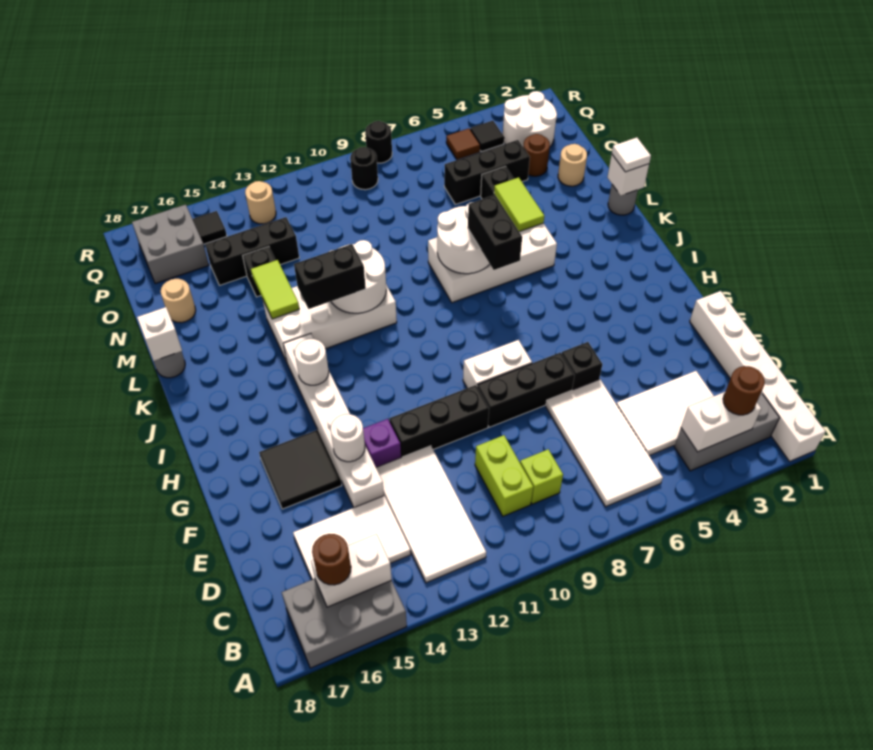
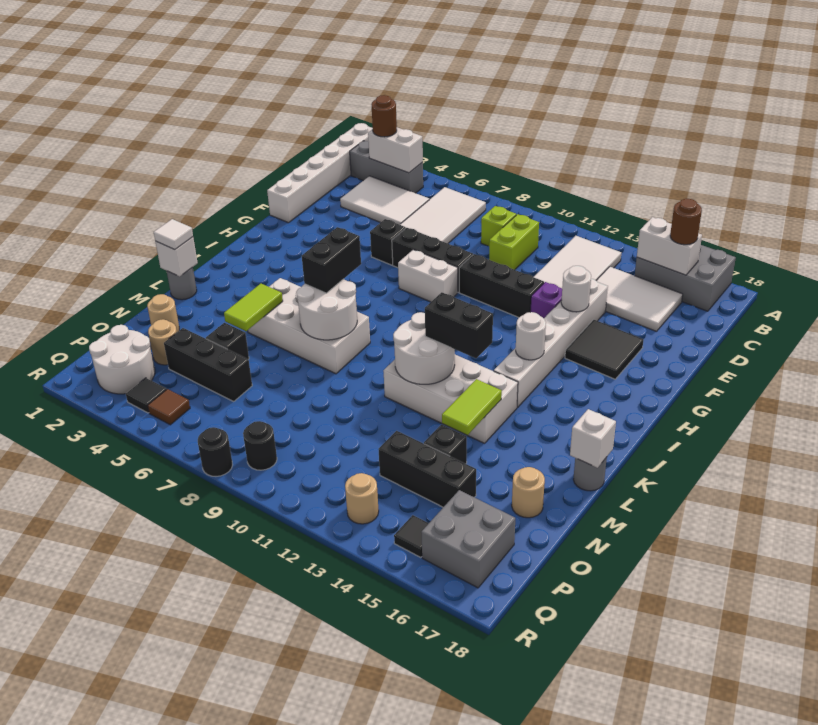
brown 1x1 round brick [523,134,550,176] -> tan 1x1 round brick [148,319,177,365]

